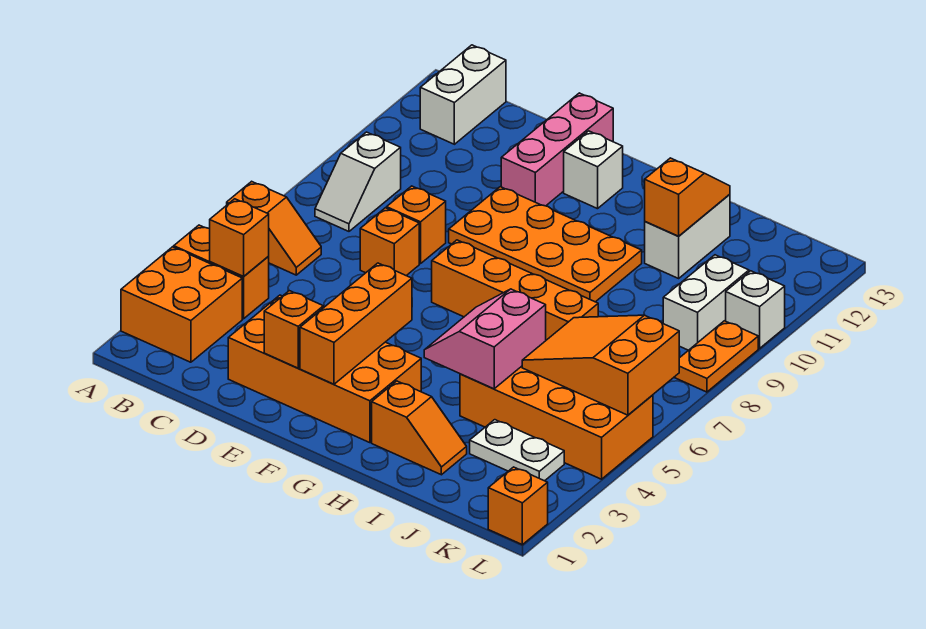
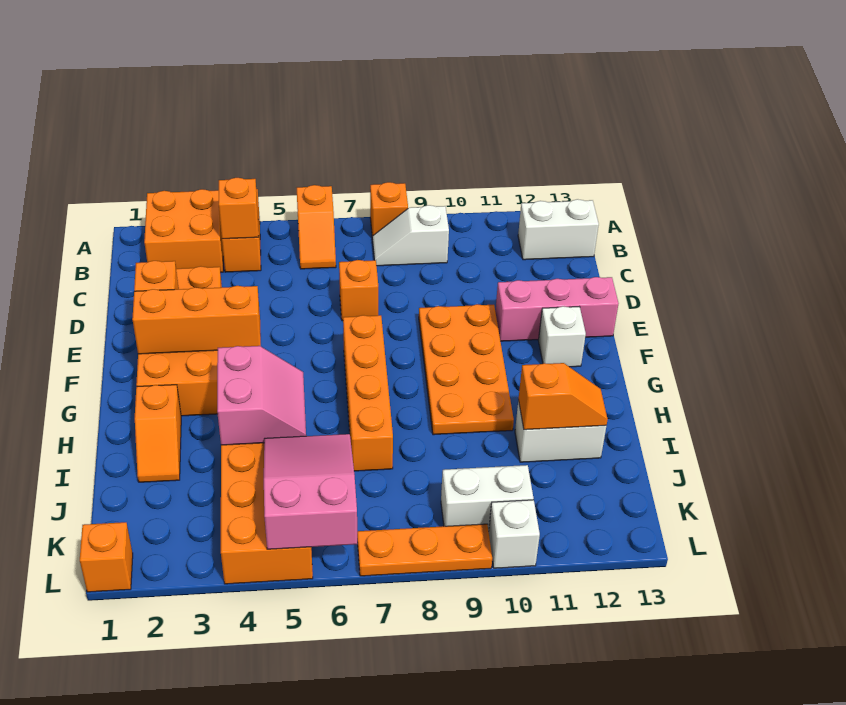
orange 1x1 brick [387,186,446,264] -> orange 1x1 brick moved to [370,182,408,239]
pink 2x2 slope [424,289,546,389] -> pink 2x2 slope turned to [217,346,306,445]
white 1x2 plate [470,420,564,481] -> none
orange 2x3 slope [522,315,679,415] -> pink 2x3 slope [264,434,357,549]
orange 1x2 plate [674,321,758,392] -> orange 1x3 plate [357,524,492,576]

